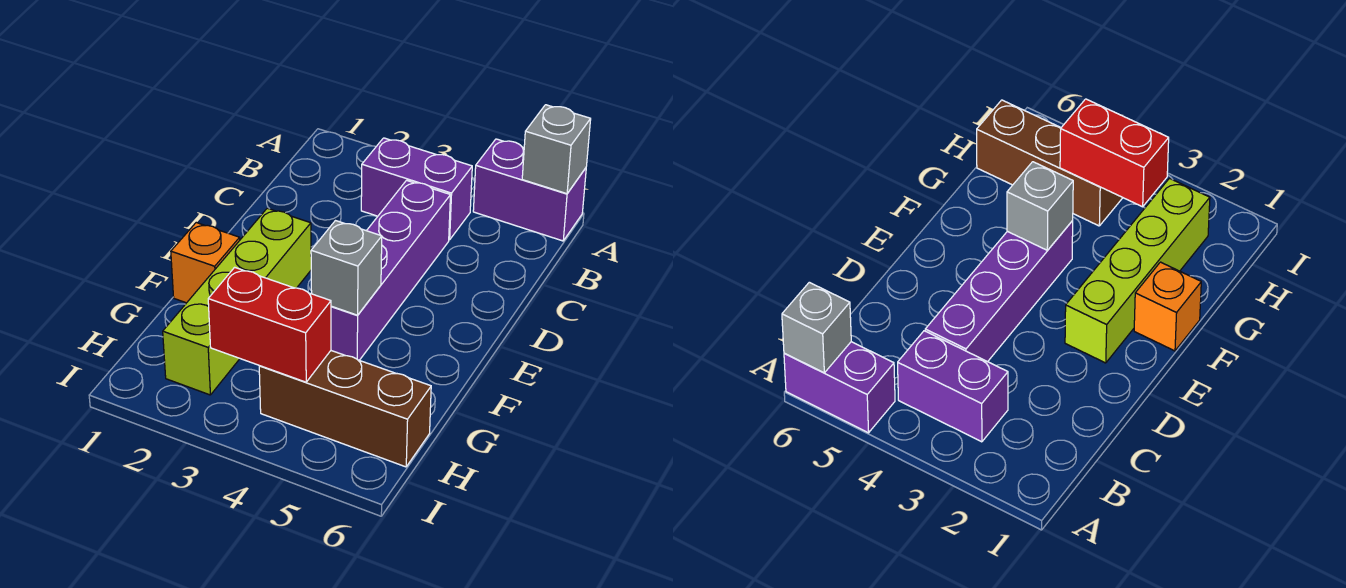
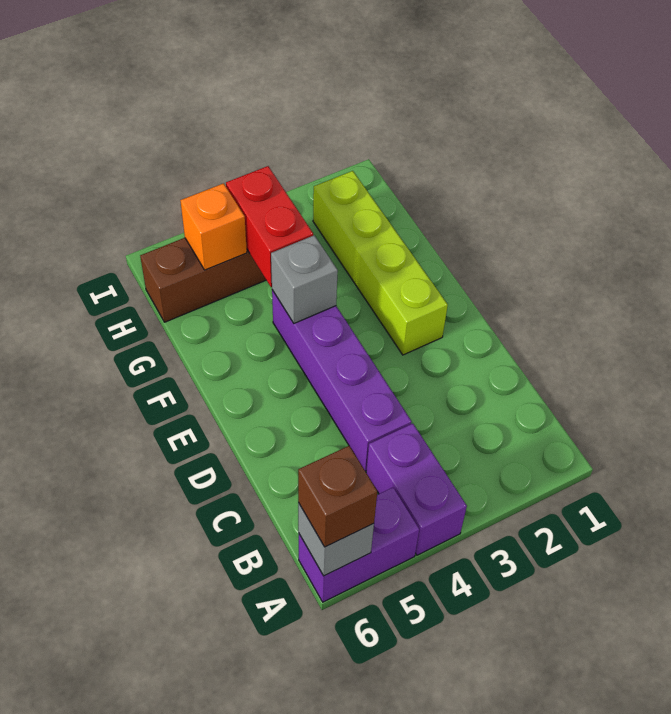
none -> brown 1x1 brick [298,446,377,547]
purple 1x2 brick [361,138,472,240] -> purple 1x2 brick turned to [366,423,467,555]
orange 1x1 brick [171,223,240,303] -> orange 1x1 brick moved to [180,183,247,270]
red 1x2 brick [208,267,331,382] -> red 1x2 brick turned to [226,166,313,287]

